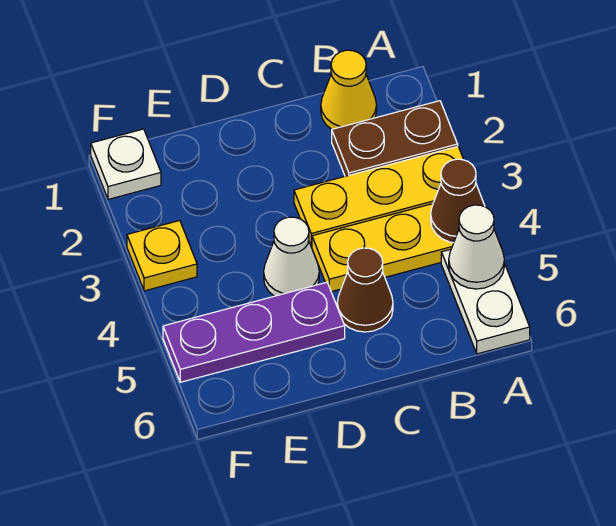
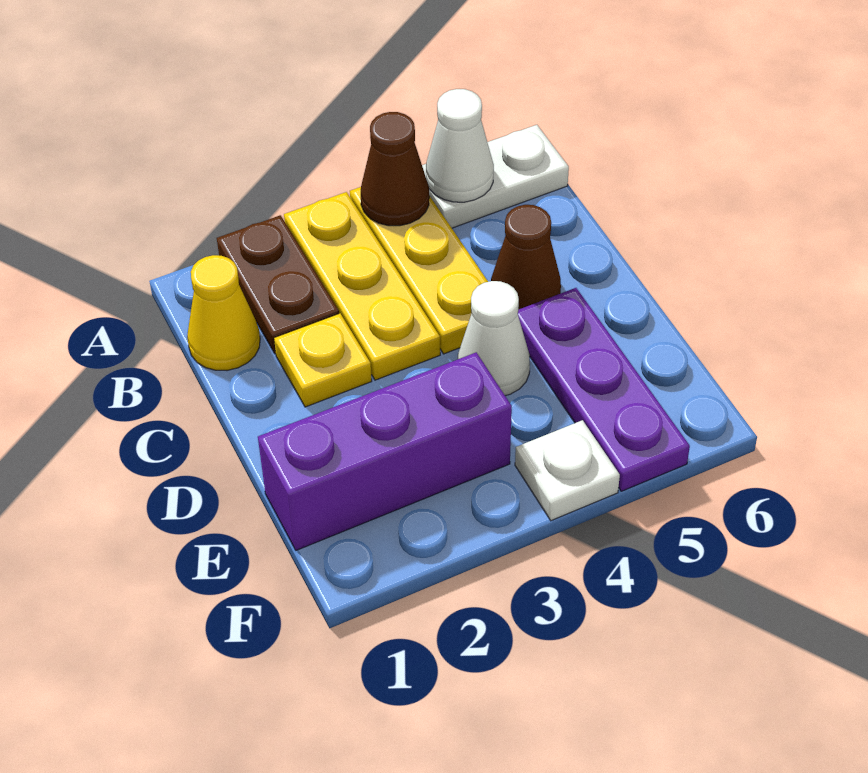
none -> purple 1x3 brick [258,352,512,550]
white 1x1 plate [91,129,161,199] -> white 1x1 plate moved to [515,420,620,521]
yellow 1x1 plate [127,221,197,291] -> yellow 1x1 plate moved to [274,313,372,407]

